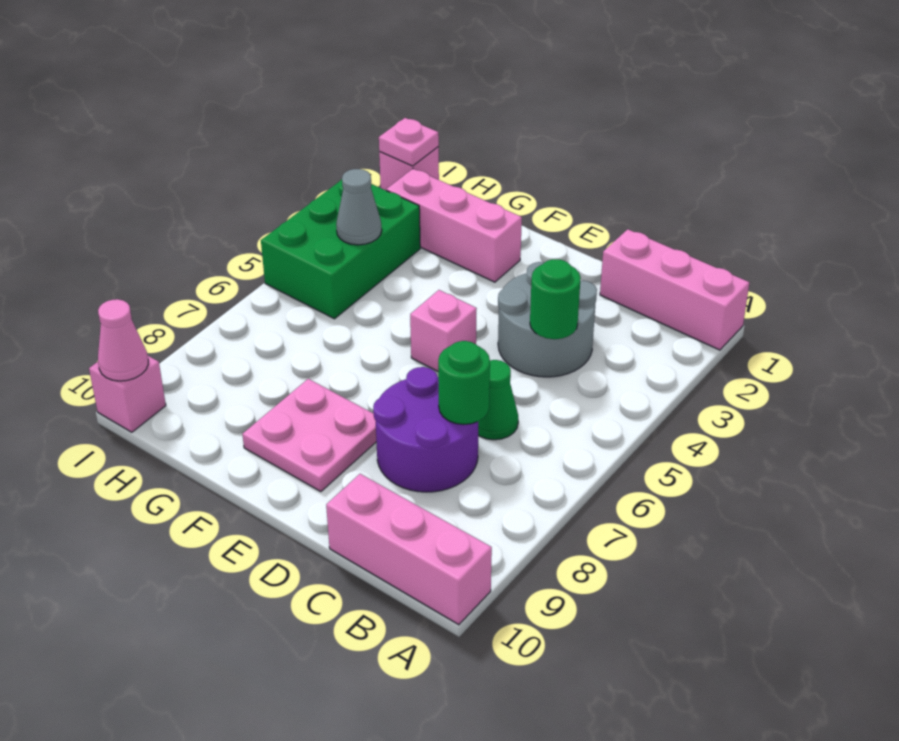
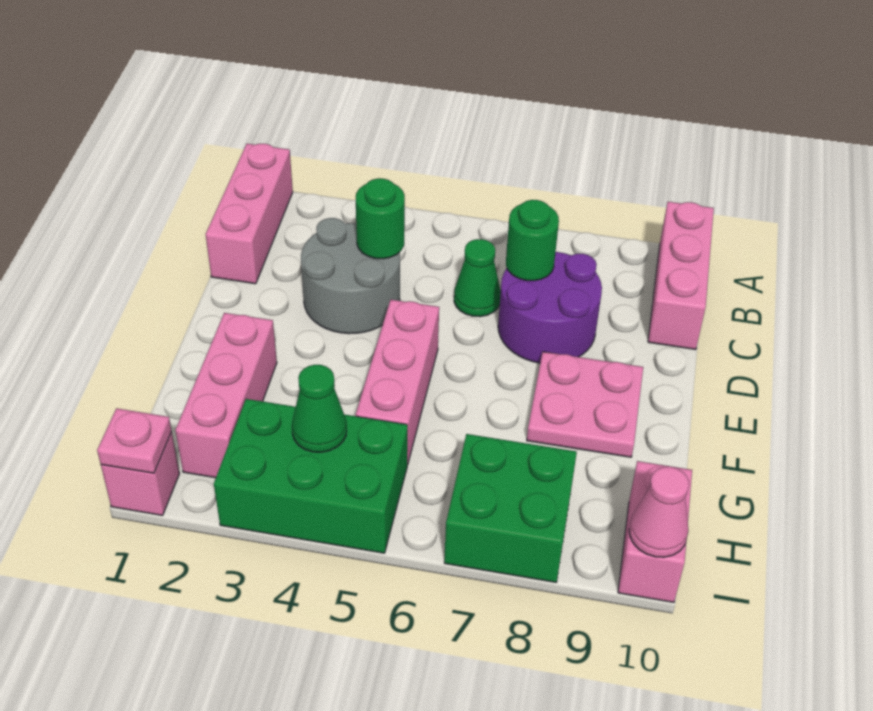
pink 1x1 brick [410,290,477,371] -> pink 1x3 brick [356,300,439,465]
grey 1x1 cone [336,169,382,245] -> green 1x1 cone [292,365,347,452]
none -> green 2x2 brick [444,434,577,582]
pink 1x1 brick [89,356,166,432] -> pink 1x2 brick [618,461,692,602]

